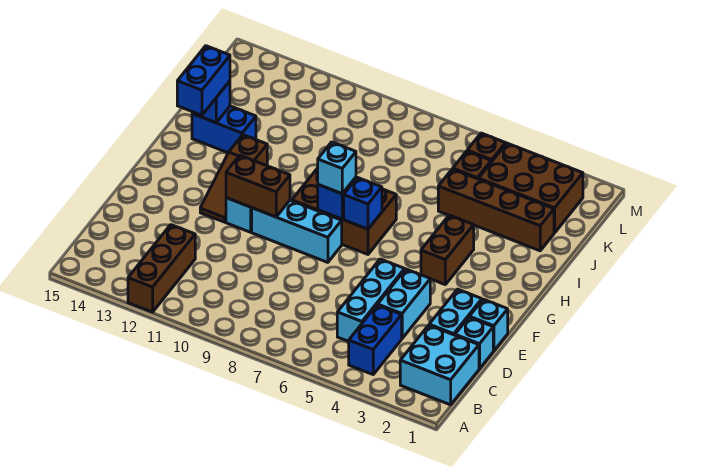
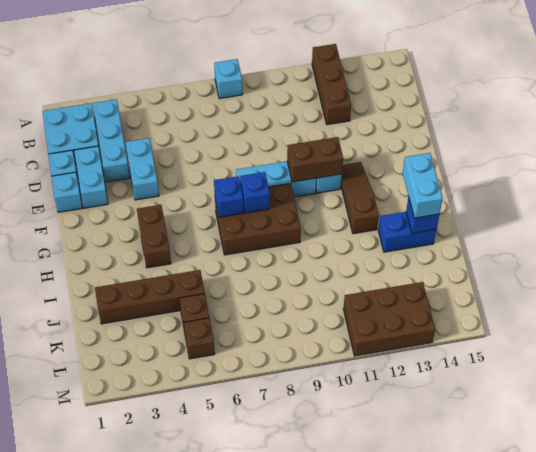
blue 1x2 brick [349,305,402,374] -> none
cyan 1x3 brick [337,259,405,341] -> cyan 1x3 brick moved to [93,99,130,182]
cyan 1x1 brick [318,142,356,194] -> cyan 1x1 brick moved to [214,59,242,99]
blue 1x2 brick [177,46,230,115] -> cyan 1x2 brick [403,153,443,218]
brown 2x3 brick [479,143,583,233] -> brown 2x3 brick moved to [343,282,435,356]

